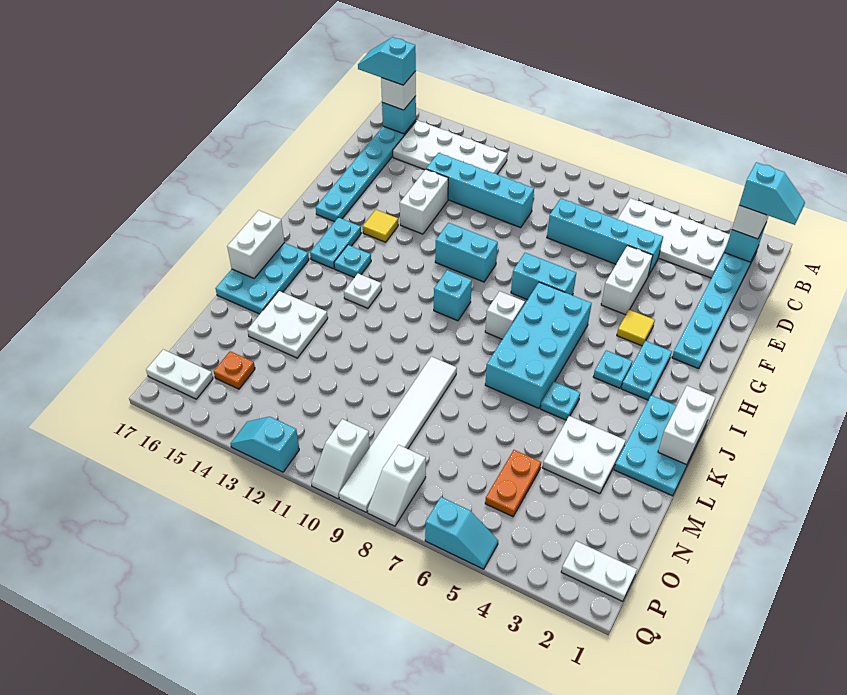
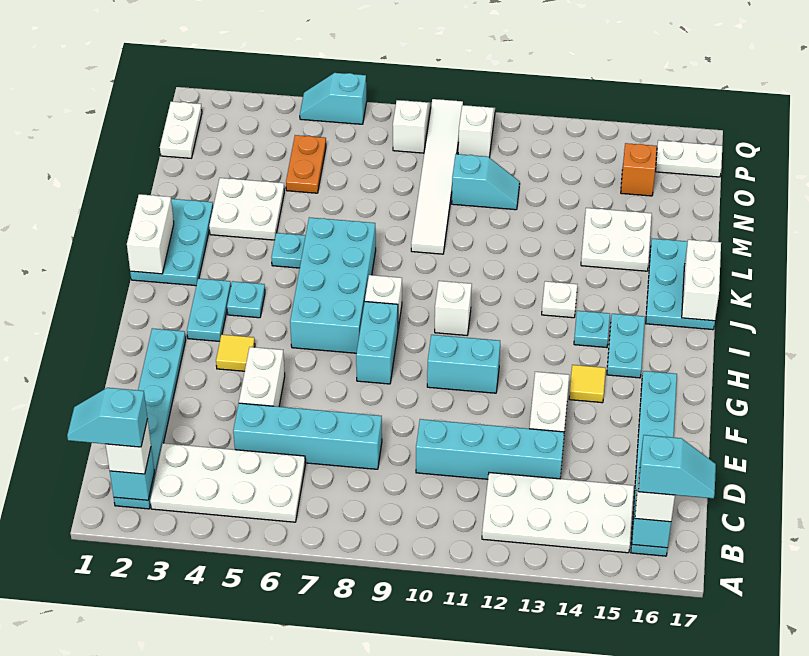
cyan 1x2 brick [511,253,576,300] -> cyan 1x2 brick turned to [356,302,398,384]
cyan 1x1 brick [434,270,472,321] -> white 1x1 brick [435,281,472,335]
orange 1x1 plate [214,351,255,389] -> orange 1x1 brick [621,143,657,196]
white 1x2 plate [561,541,637,601] -> white 1x2 plate turned to [160,102,202,158]
cyan 1x2 slope [231,417,299,472] -> cyan 1x2 slope moved to [452,154,520,210]

